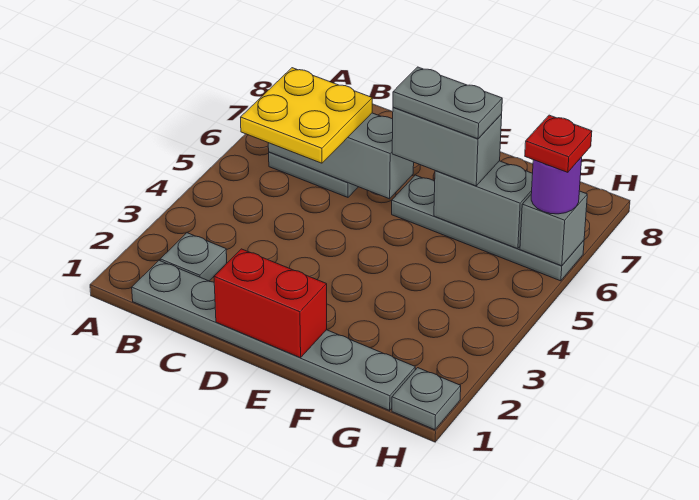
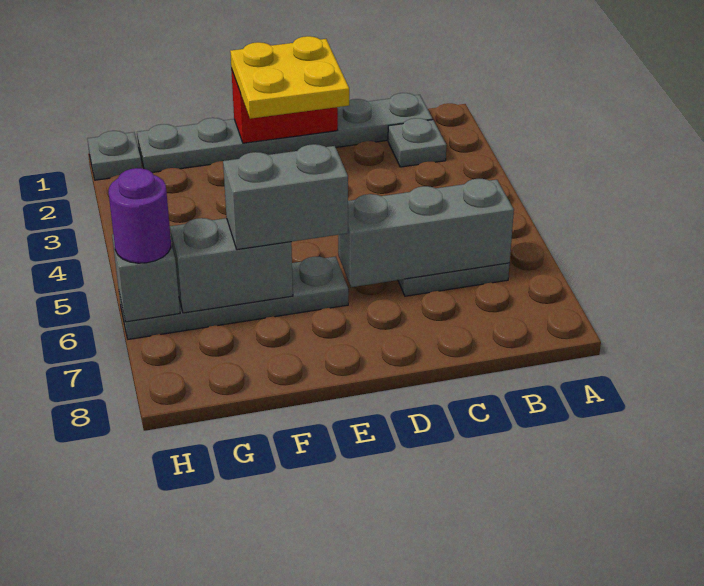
yellow 2x2 plate [241,68,372,163] -> yellow 2x2 plate moved to [230,36,349,119]
grey 1x2 plate [393,67,502,139] -> none
red 1x1 plate [525,115,592,172] -> none

